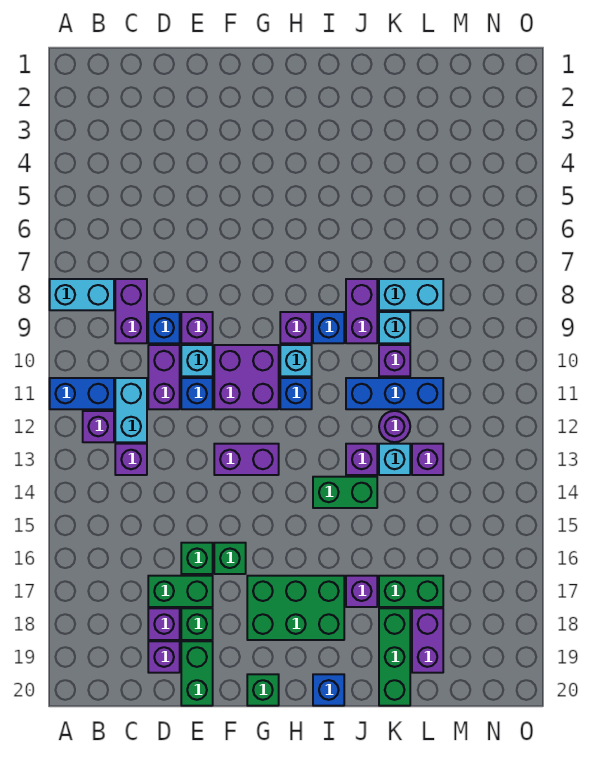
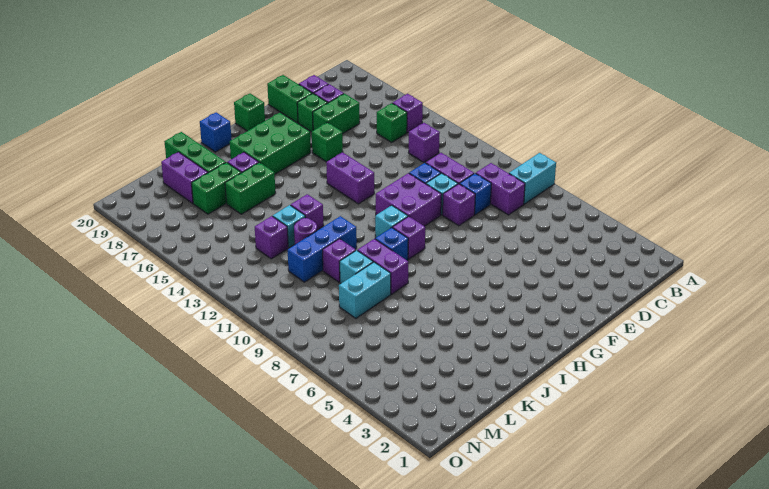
blue 1x2 brick [50,378,114,409] -> none
purple 1x1 brick [83,411,114,442] -> purple 1x1 brick moved to [393,94,423,133]
cyan 1x2 brick [115,378,147,442] -> none
green 1x1 brick [181,543,213,574] -> green 1x1 brick moved to [377,103,407,142]
purple 1x2 brick [214,444,279,475] -> purple 1x2 brick turned to [326,152,374,204]
blue 1x1 brick [280,378,312,409] -> none
green 1x2 brick [313,477,377,508] -> green 1x2 brick moved to [225,162,276,214]

